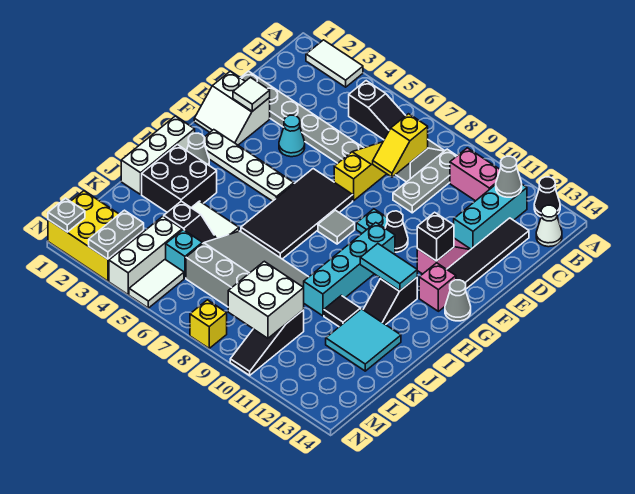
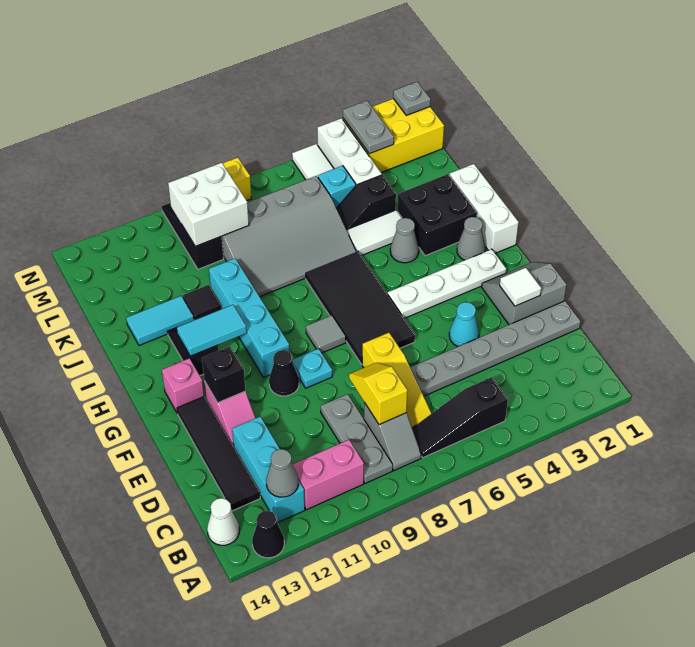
white 1x2 tile [306,40,363,87] -> none
white 2x2 slope [194,71,270,145] -> grey 2x2 slope [482,262,567,325]
grey 1x1 cone [445,280,471,321] -> grey 1x1 cone moved to [390,218,419,263]
cyan 2x2 tile [326,309,401,371] -> cyan 1x2 tile [126,296,194,345]

